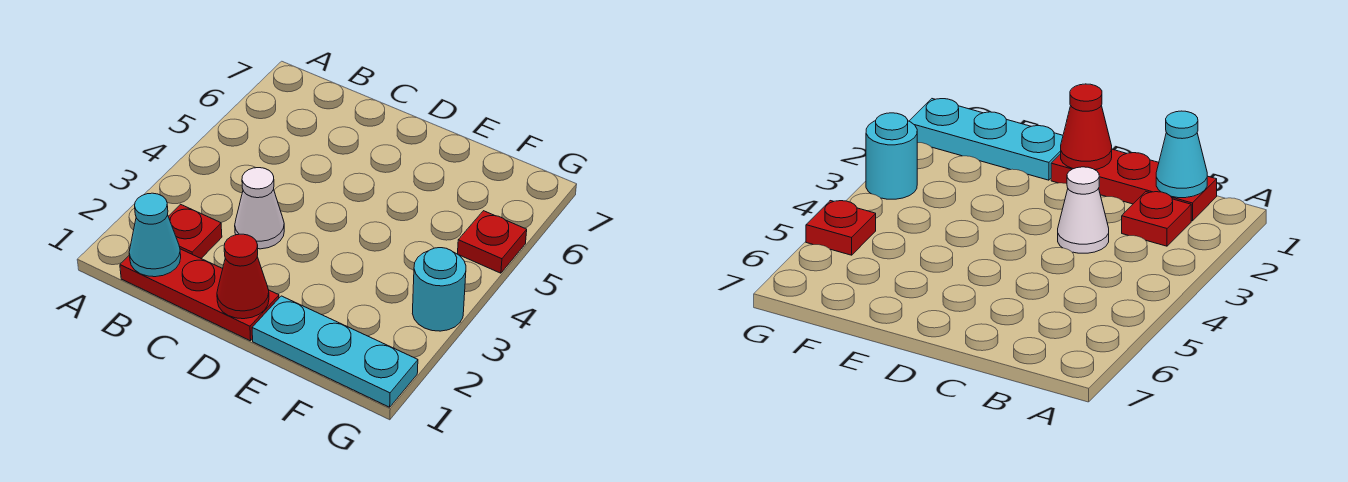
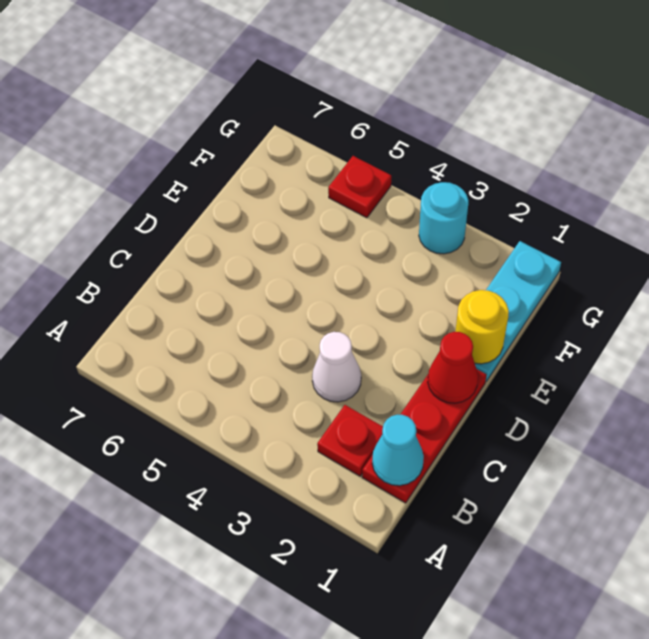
none -> yellow 1x1 round brick [455,290,509,364]

